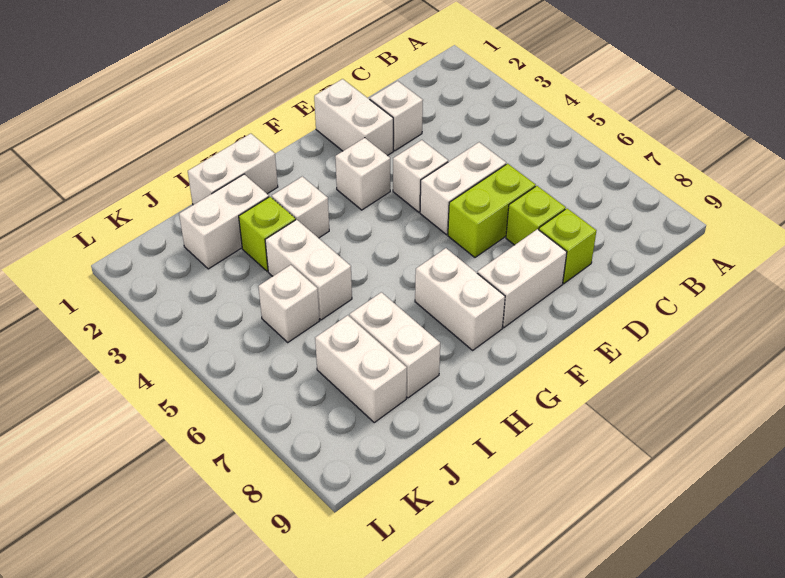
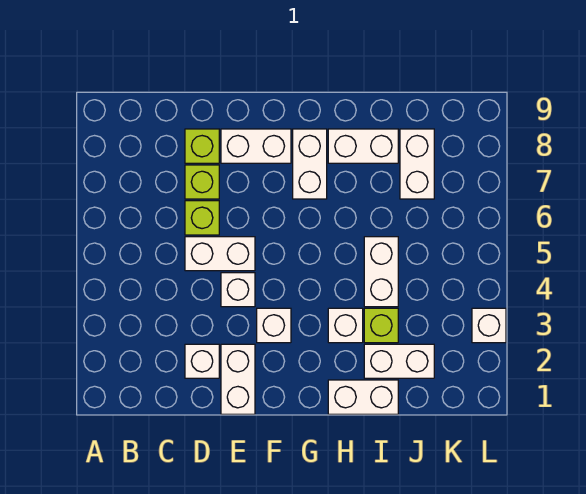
lime 1x2 brick [448,164,535,257] -> lime 1x1 brick [185,201,219,235]
white 1x2 brick [349,292,440,398] -> white 1x2 brick turned to [328,129,398,163]
white 1x1 brick [258,265,319,342] -> white 1x1 brick moved to [472,308,506,343]

